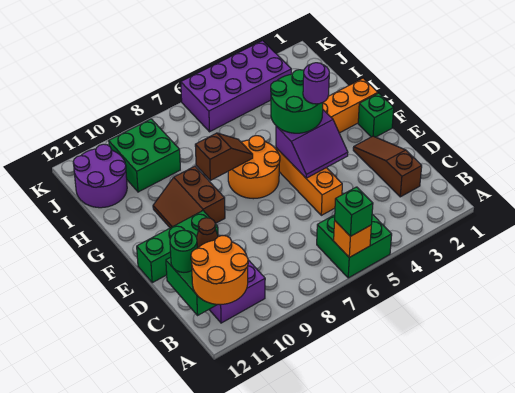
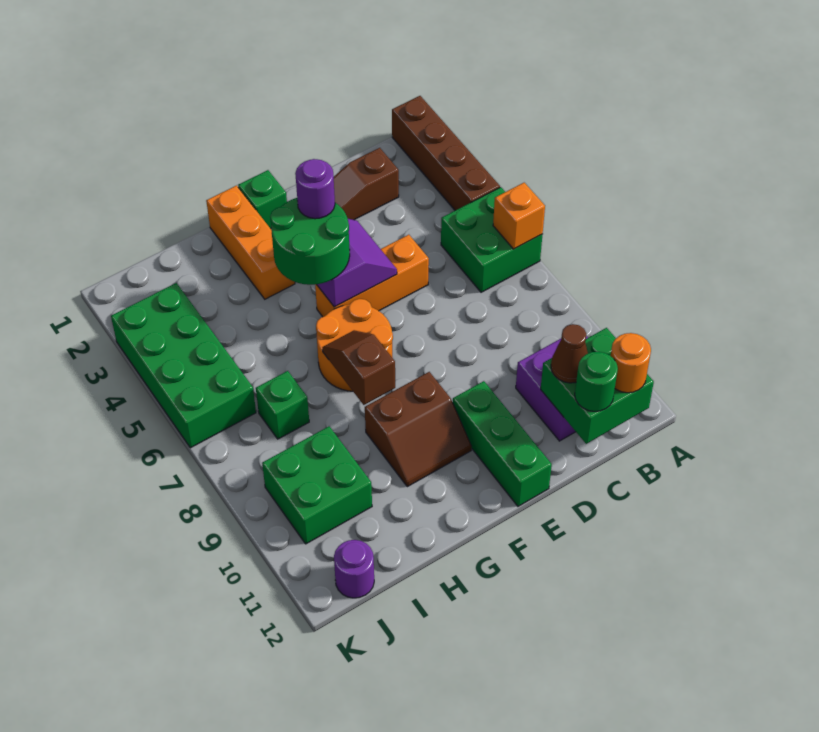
none -> brown 1x4 brick [392,96,500,210]
green 1x1 brick [335,187,373,236] -> green 1x1 brick moved to [256,371,309,439]
orange 2x2 round brick [191,235,248,305] -> orange 1x1 round brick [611,333,651,393]
purple 2x2 round brick [73,144,127,208] -> purple 1x1 round brick [334,540,374,598]
purple 2x4 brick [181,41,291,132] -> green 2x4 brick [111,283,256,448]

